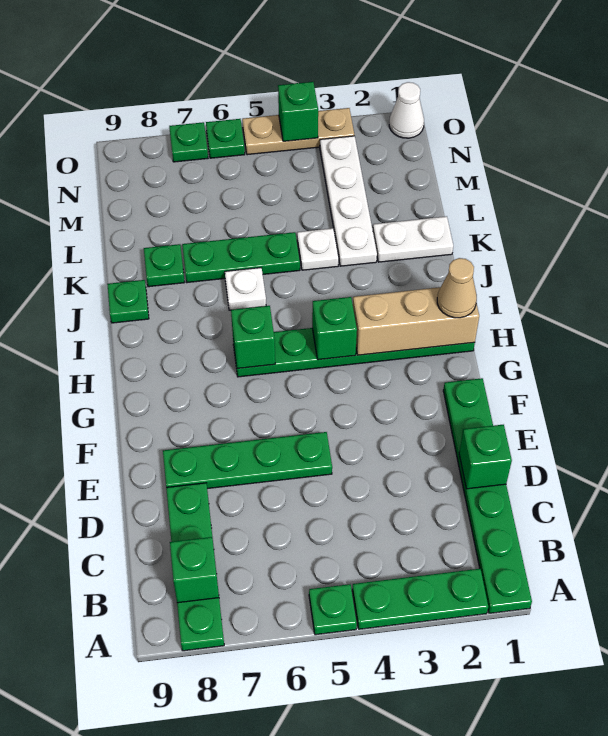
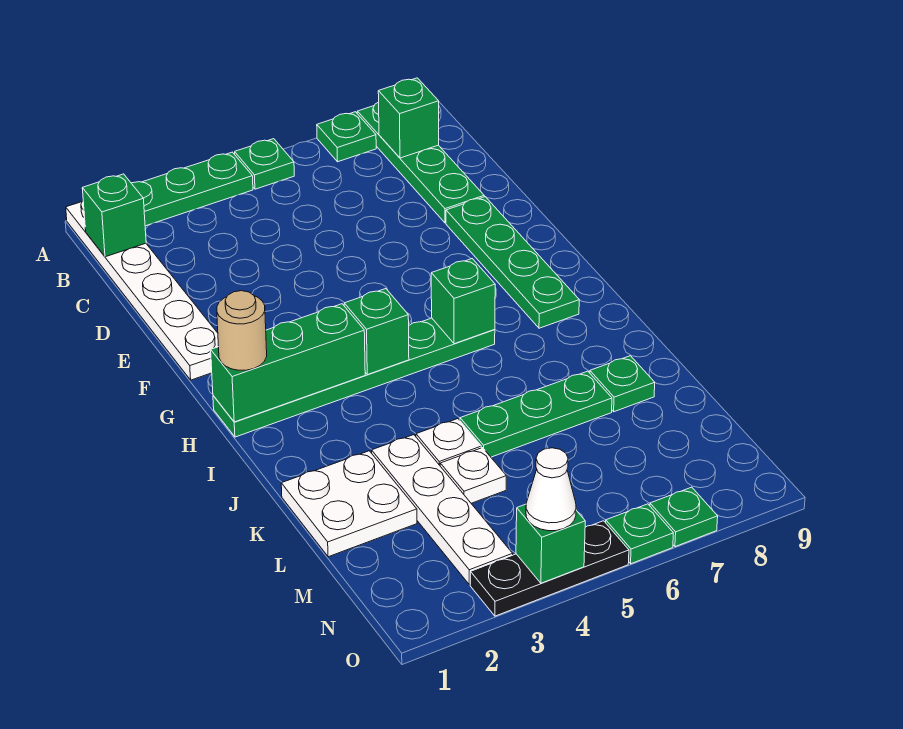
green 1x6 plate [443,378,532,613] -> white 1x6 plate [66,201,219,380]
green 1x1 brick [459,425,512,489] -> green 1x1 brick moved to [82,174,146,257]
green 1x4 plate [163,432,332,489] -> green 1x4 plate turned to [446,197,579,328]
tan 1x3 brick [353,287,479,355] -> green 1x3 brick [211,304,365,422]
tan 1x1 cone [437,258,477,318] -> tan 1x1 round brick [217,291,267,370]
white 1x1 plate [225,268,266,310] -> white 1x1 plate moved to [440,448,506,503]
green 1x1 plate [107,280,149,323] -> green 1x1 plate moved to [317,112,376,162]
white 1x2 plate [373,216,453,262] -> white 2x2 plate [281,451,417,557]
white 1x1 cone [389,82,424,138] -> white 1x1 cone moved to [526,448,576,531]
tan 1x3 plate [242,108,354,155] -> black 1x3 plate [470,521,629,616]

